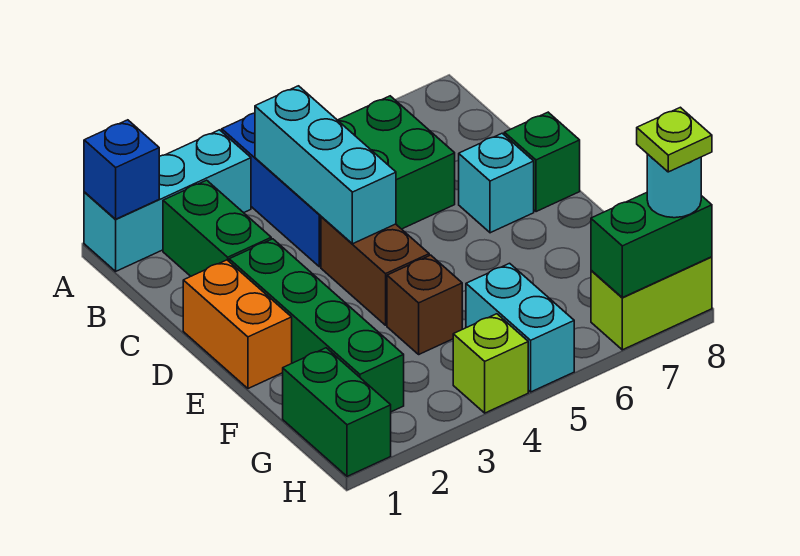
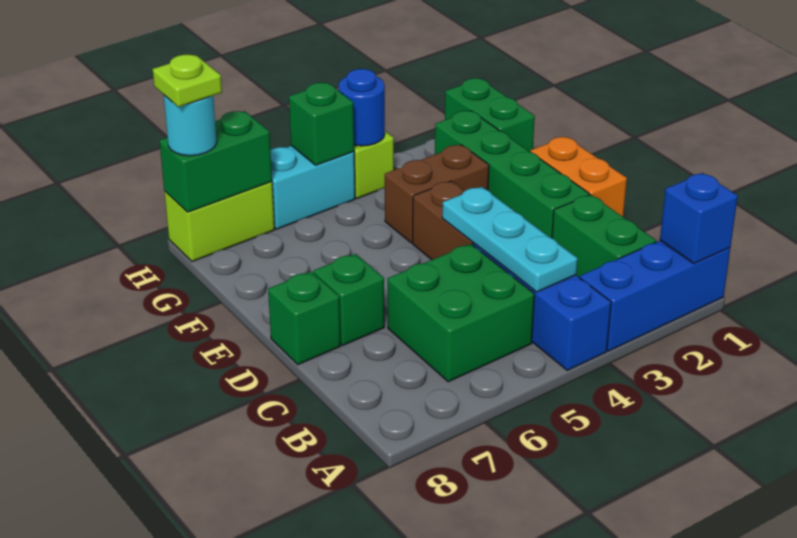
cyan 1x3 brick [84,130,251,271] -> blue 1x3 brick [580,241,730,351]
cyan 1x3 brick [255,86,396,244] -> cyan 1x3 plate [442,187,578,292]
cyan 1x1 brick [459,133,534,233] -> green 1x1 brick [314,254,384,345]
brown 1x1 brick [387,255,462,354] -> brown 1x2 brick [385,145,489,243]
cyan 1x2 brick [466,263,574,392] -> cyan 1x2 brick turned to [270,146,355,229]
none -> blue 1x1 round brick [339,69,385,146]
none -> green 1x1 brick [289,83,354,165]

